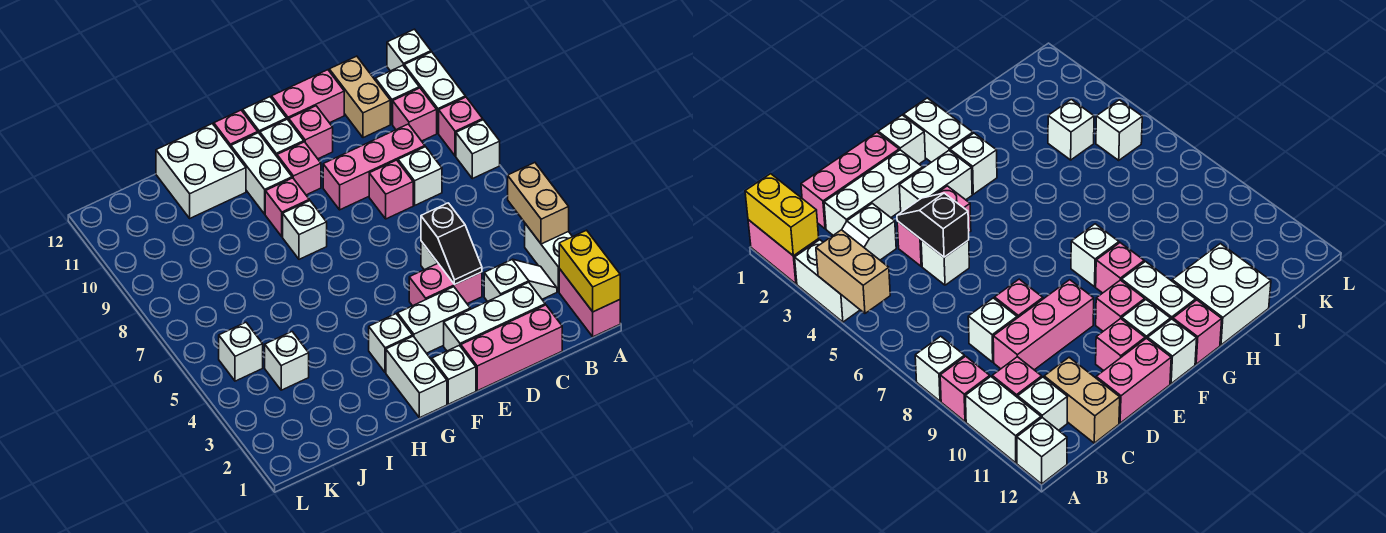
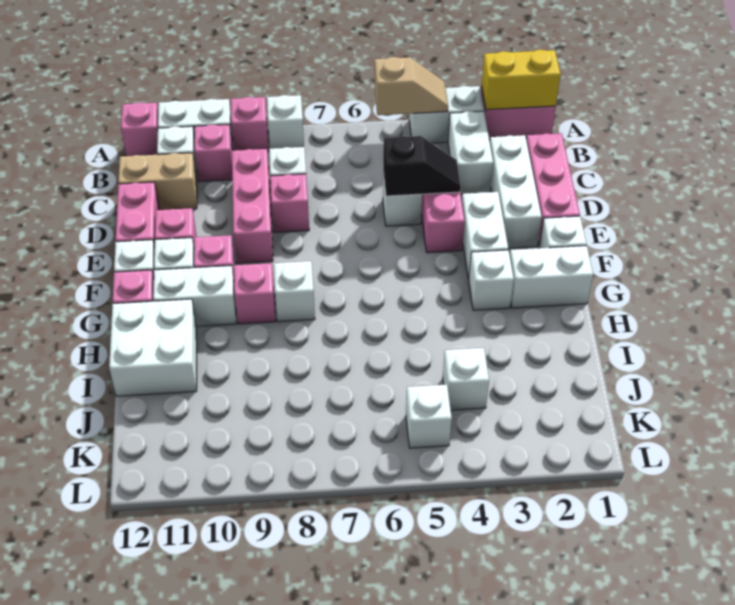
tan 1x2 brick [508,163,569,244] -> tan 1x2 slope [375,57,448,115]
white 1x1 brick [387,29,431,71] -> pink 1x1 brick [121,102,158,156]
white 1x2 slope [484,259,557,302] -> white 1x2 brick [448,111,493,194]

